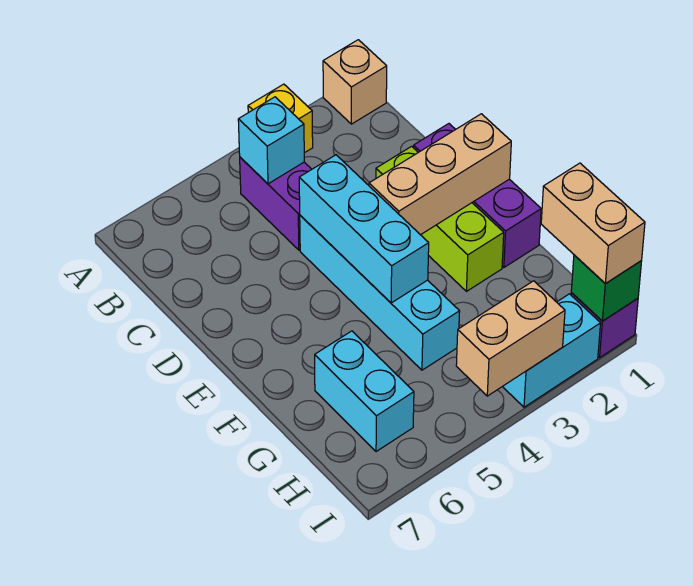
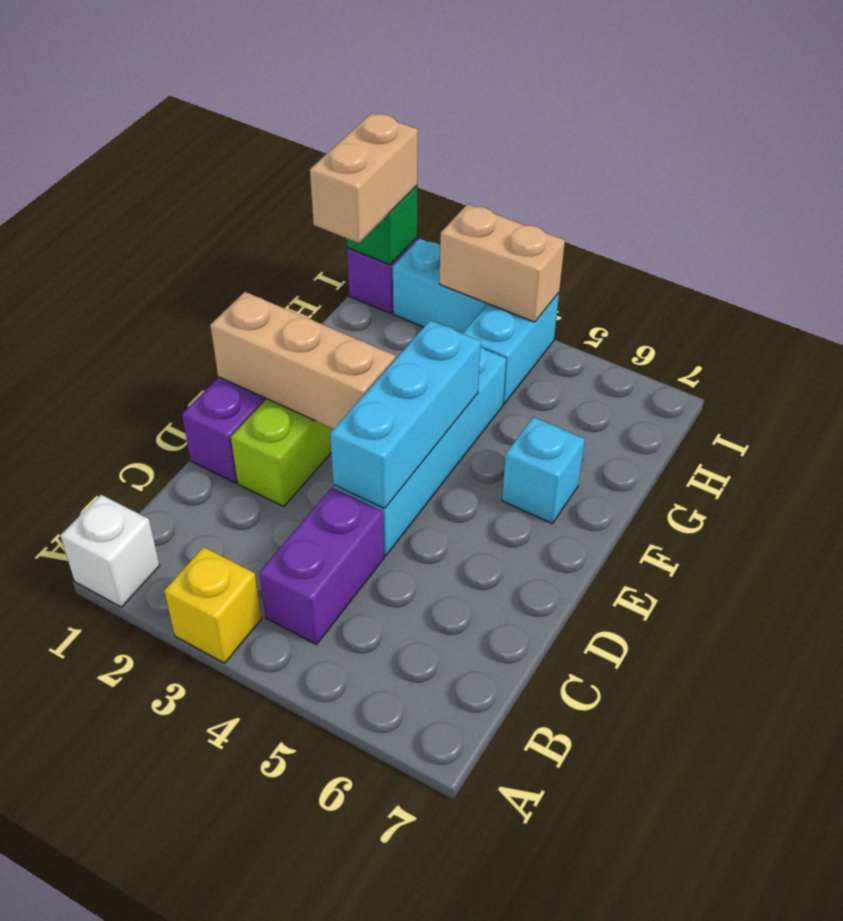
tan 1x1 brick [323,40,387,124] -> white 1x1 brick [60,495,160,607]
cyan 1x1 brick [238,97,304,184] -> cyan 1x1 brick moved to [502,417,585,523]
cyan 1x2 brick [315,331,414,452] -> cyan 1x2 brick moved to [463,293,559,404]

